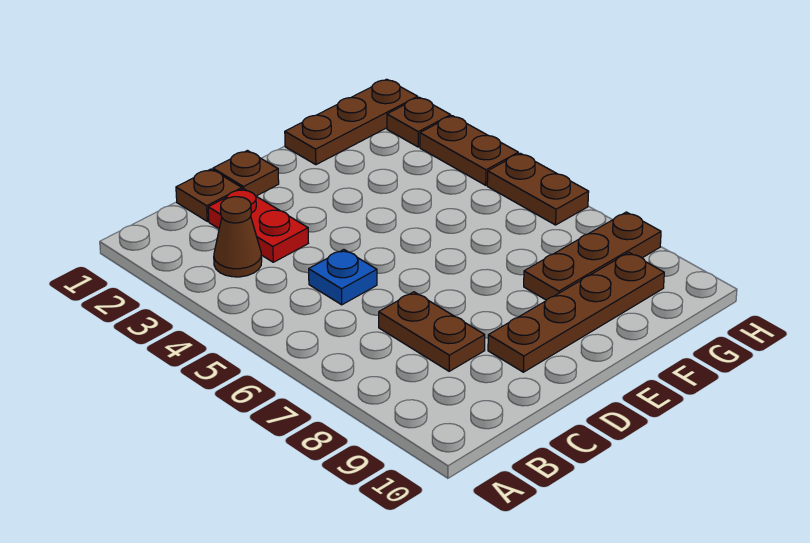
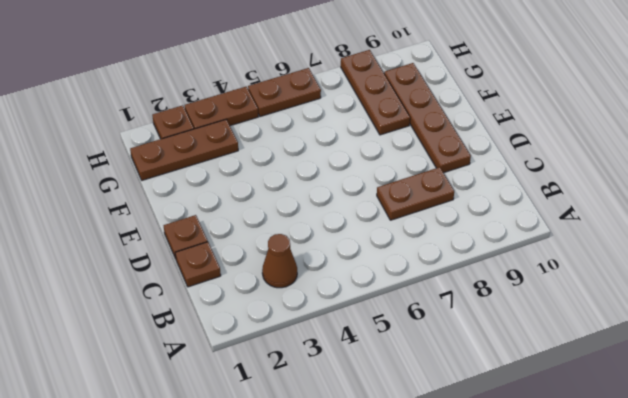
red 1x2 plate [208,189,308,262] -> none
blue 1x1 plate [309,250,377,305] -> none
brown 1x3 plate [285,79,418,165] -> brown 1x3 plate turned to [130,119,238,180]

